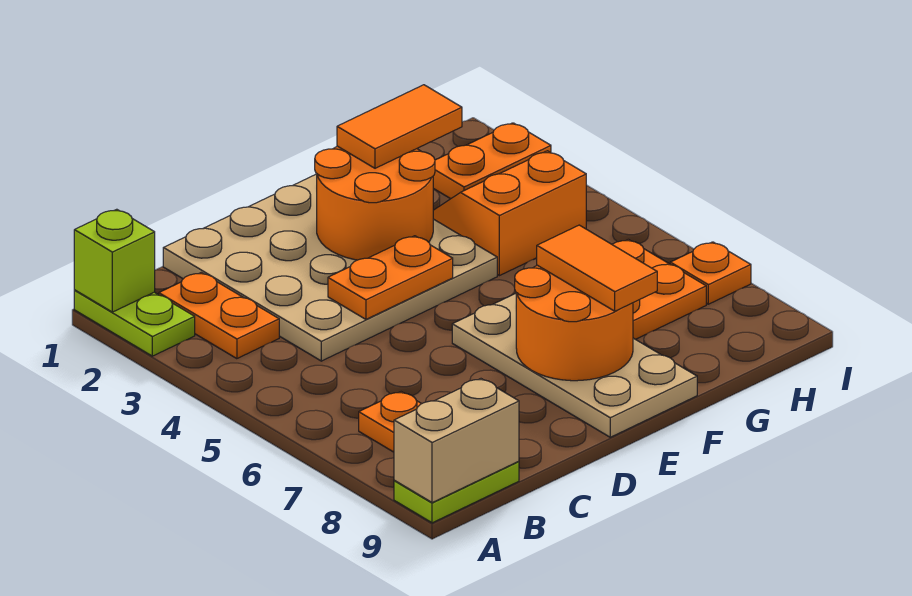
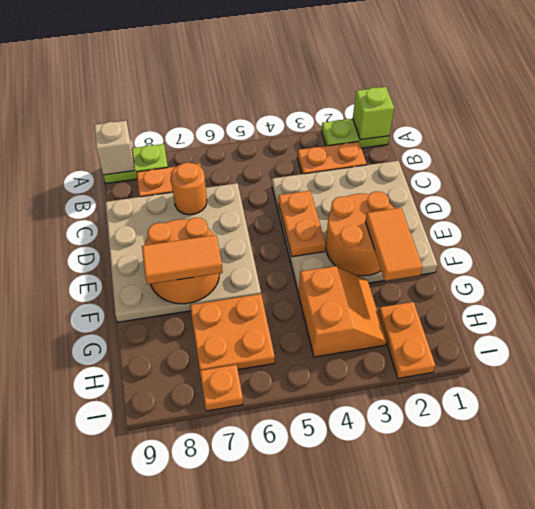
lime 1x2 plate [394,462,519,523] -> lime 1x2 plate turned to [103,144,168,183]
tan 1x2 brick [394,379,519,503] -> tan 1x1 brick [94,121,134,175]
none -> orange 1x1 round brick [171,163,207,215]
tan 2x4 plate [452,294,697,437] -> tan 4x4 plate [106,183,261,322]

